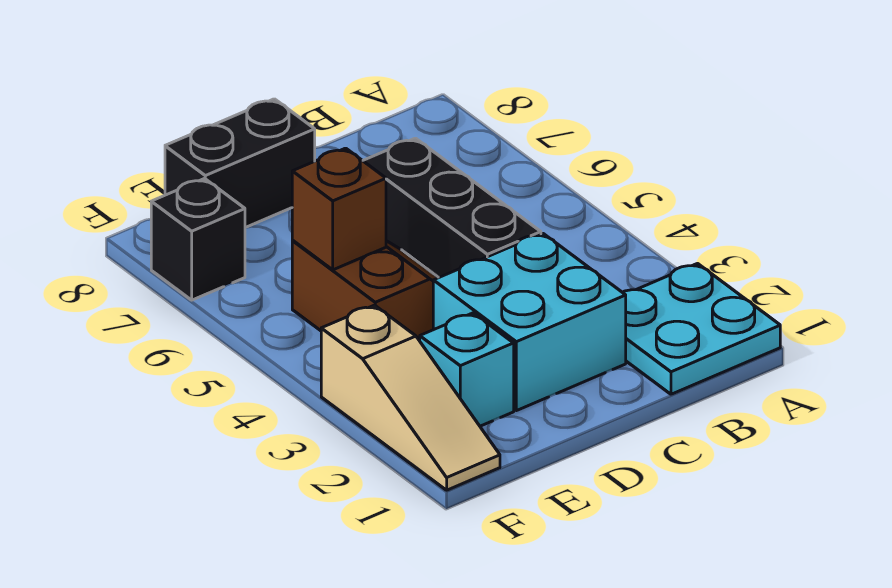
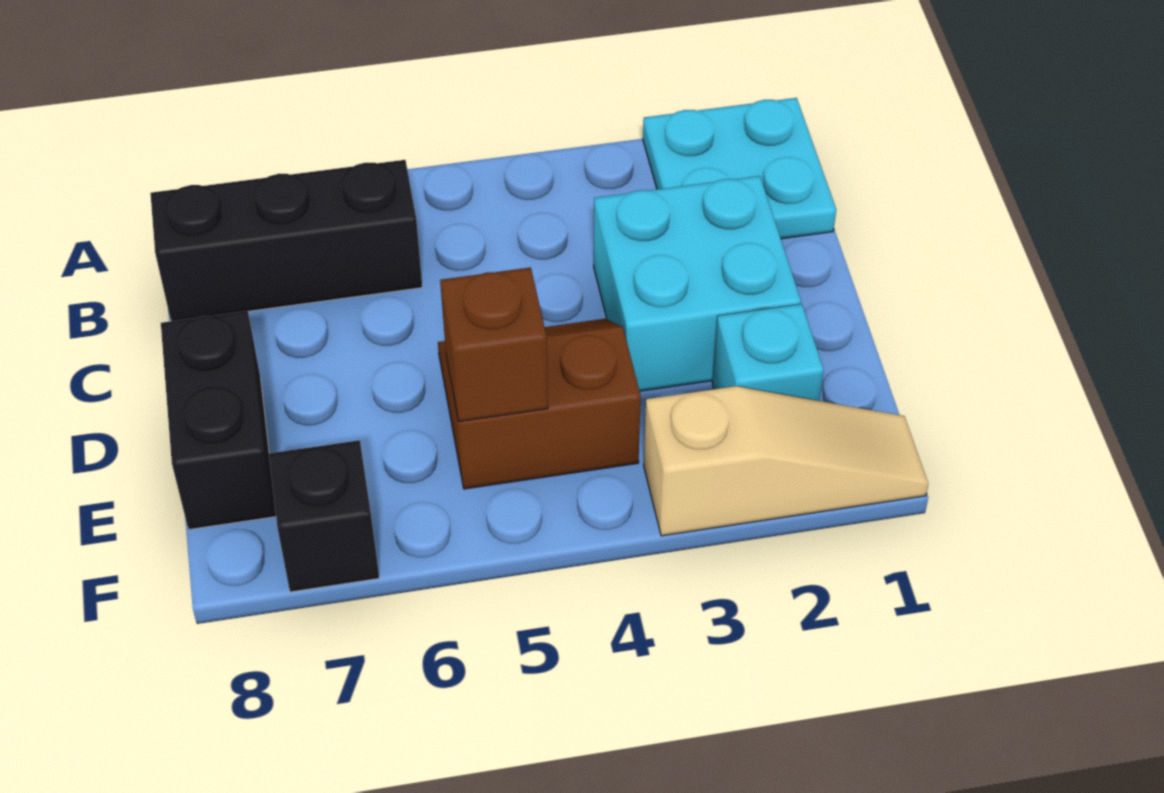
black 1x3 brick [363,138,541,277] -> black 1x3 brick moved to [150,160,422,321]

